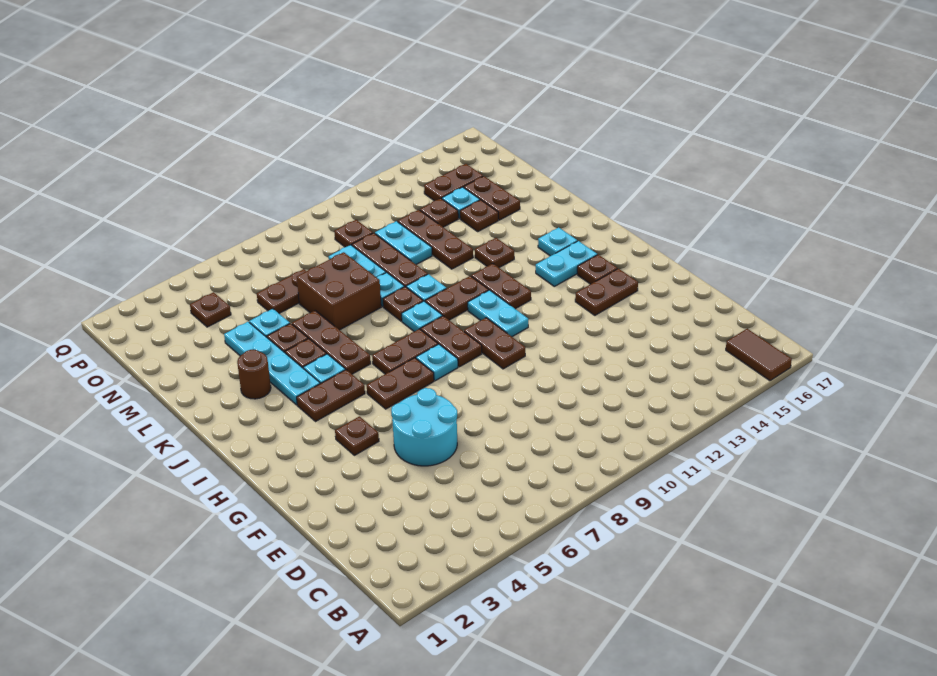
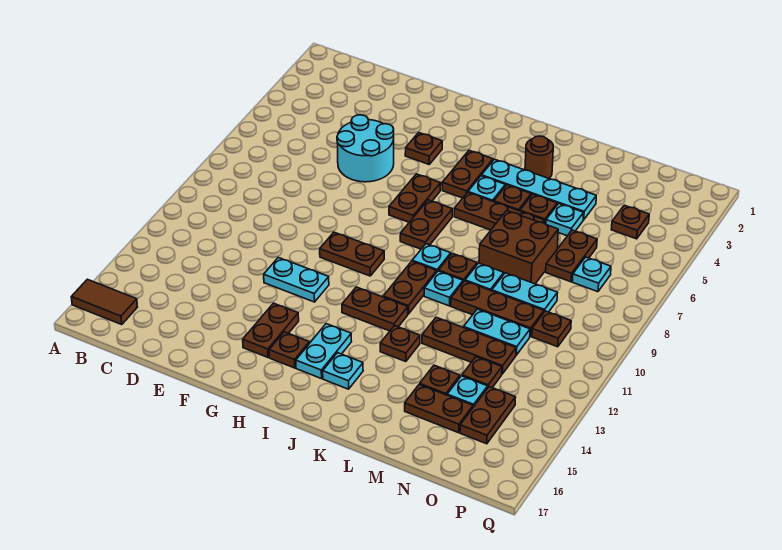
cyan 1x1 plate [416,344,458,381] -> cyan 1x1 plate moved to [572,257,611,292]
brown 1x2 plate [421,316,482,367] -> none
cyan 1x2 plate [468,290,528,337] -> cyan 1x2 plate moved to [264,257,329,302]

